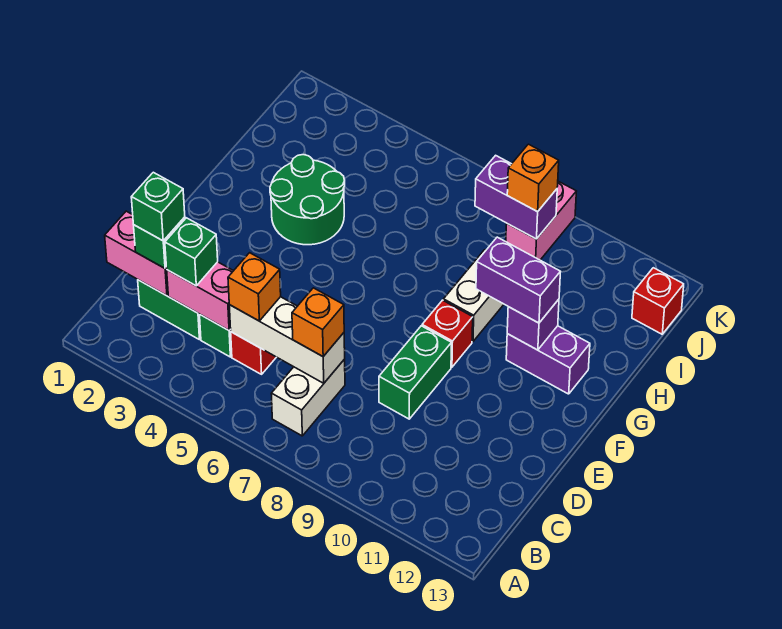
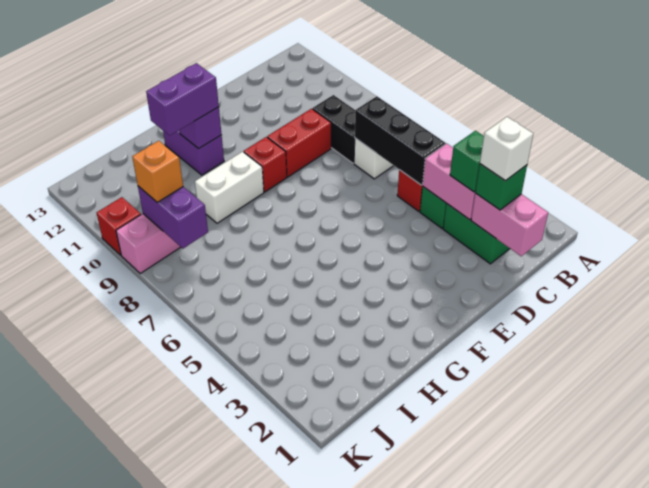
green 1x1 brick [131,172,185,241] -> white 1x1 brick [480,117,533,181]
white 1x3 brick [229,297,345,383] -> black 1x3 brick [355,96,445,185]
orange 1x1 brick [228,253,281,321] -> none
orange 1x1 brick [292,288,344,356] -> none
none -> black 1x2 brick [313,95,356,163]
green 1x2 brick [379,326,451,419] -> red 1x2 brick [267,109,331,177]
green 2x2 round brick [270,155,345,245] -> none
purple 1x2 brick [476,237,560,323] -> purple 1x2 brick turned to [146,63,219,135]
red 1x1 brick [632,268,684,334] -> red 1x1 brick moved to [97,197,141,255]

